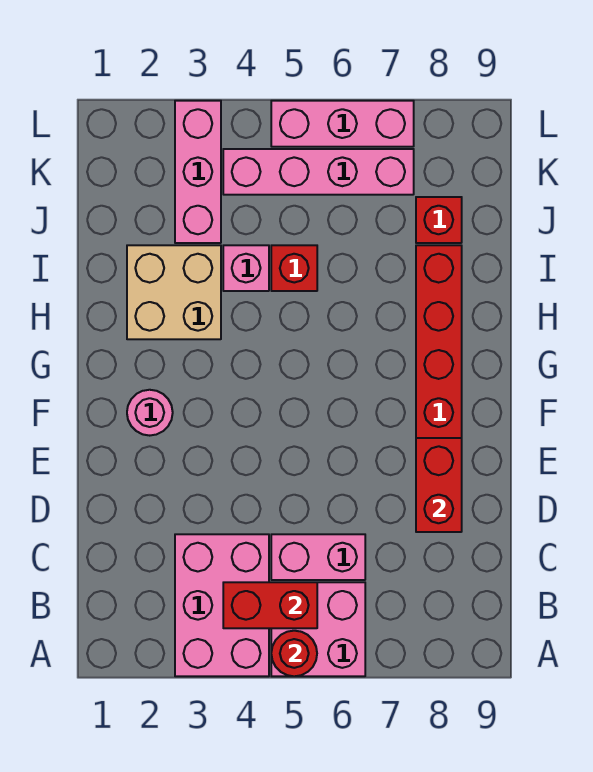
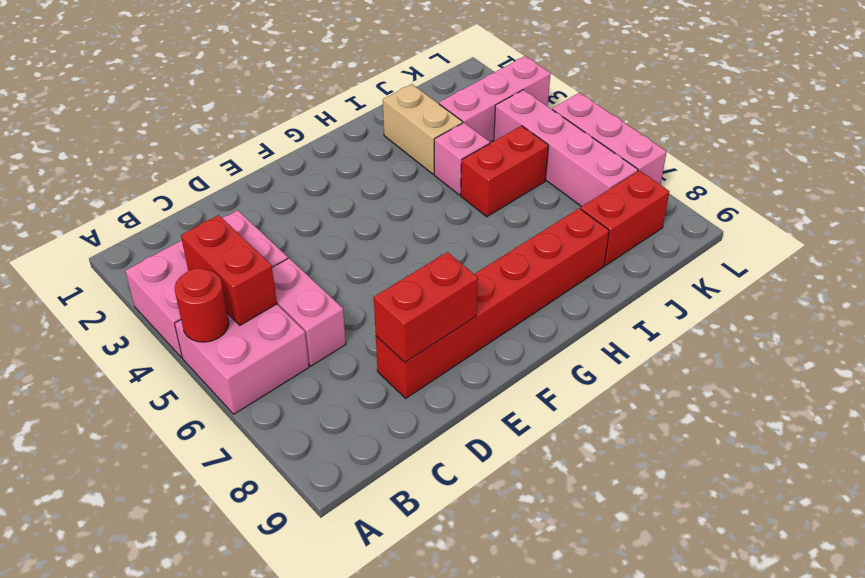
pink 1x1 round brick [127,390,173,436] -> none
tan 2x2 brick [127,245,221,339] -> tan 1x2 brick [383,84,463,174]
red 1x1 brick [271,245,317,291] -> red 1x2 brick [461,126,549,217]
red 1x1 brick [416,197,462,243] -> red 1x2 brick [581,171,669,266]

